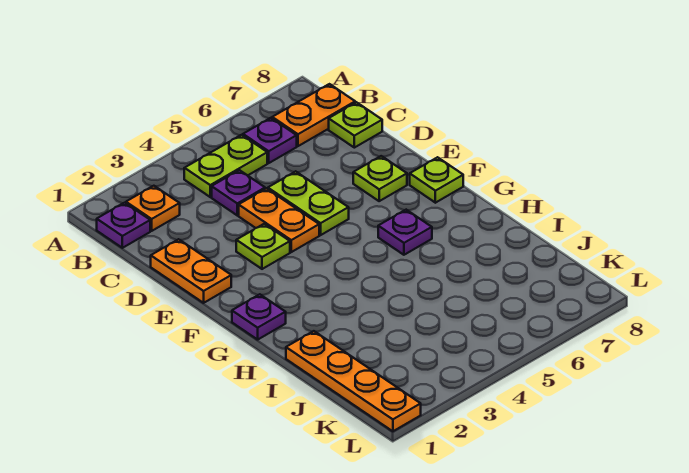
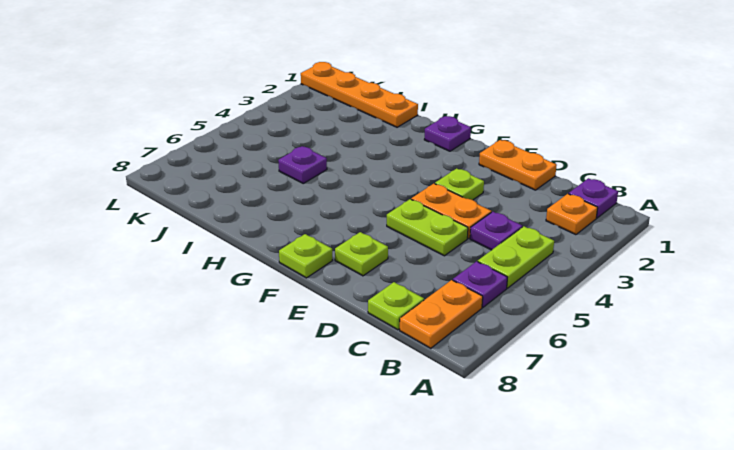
purple 1x1 plate [378,210,432,255] -> purple 1x1 plate moved to [278,146,327,183]

